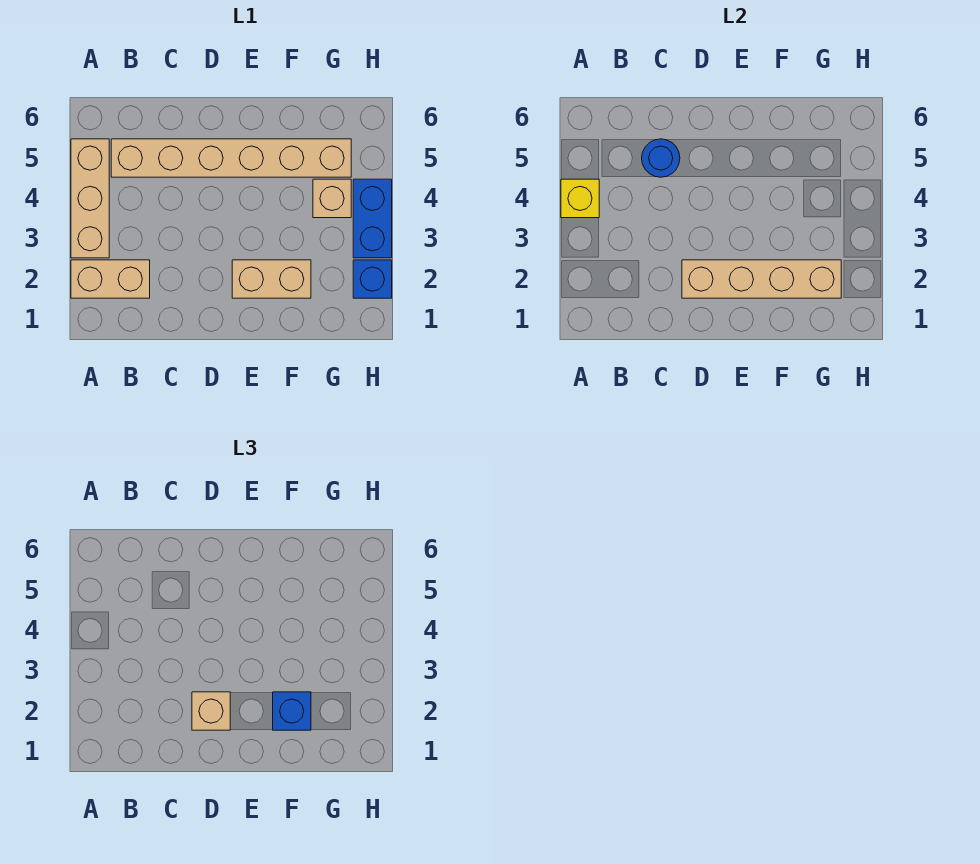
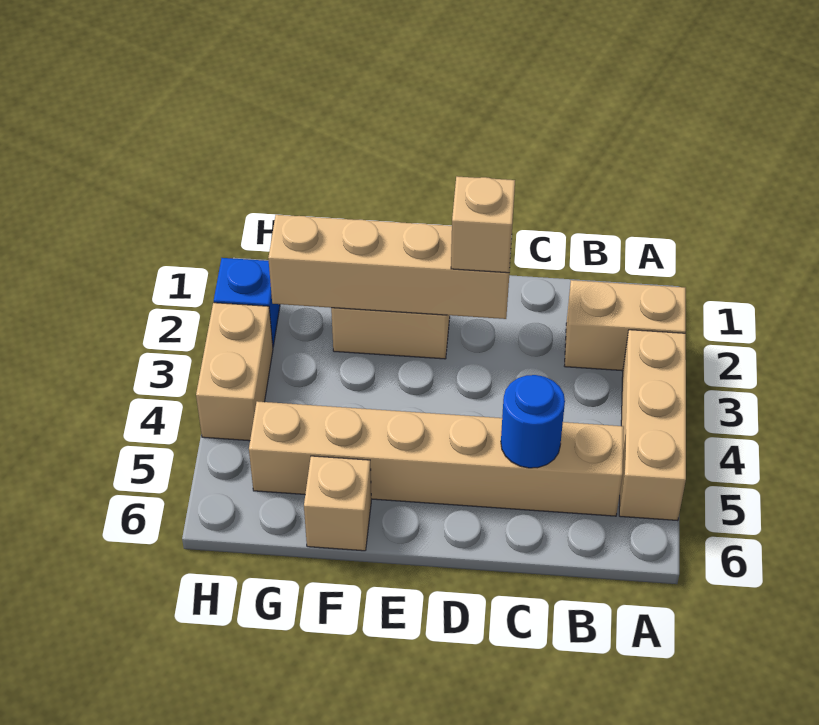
yellow 1x1 brick [561,179,599,218] -> none
blue 1x1 brick [273,692,311,730] -> none
tan 1x1 brick [313,179,351,218] -> tan 1x1 brick moved to [304,456,371,551]
blue 1x2 brick [353,179,392,258] -> tan 1x2 brick [196,303,273,441]

